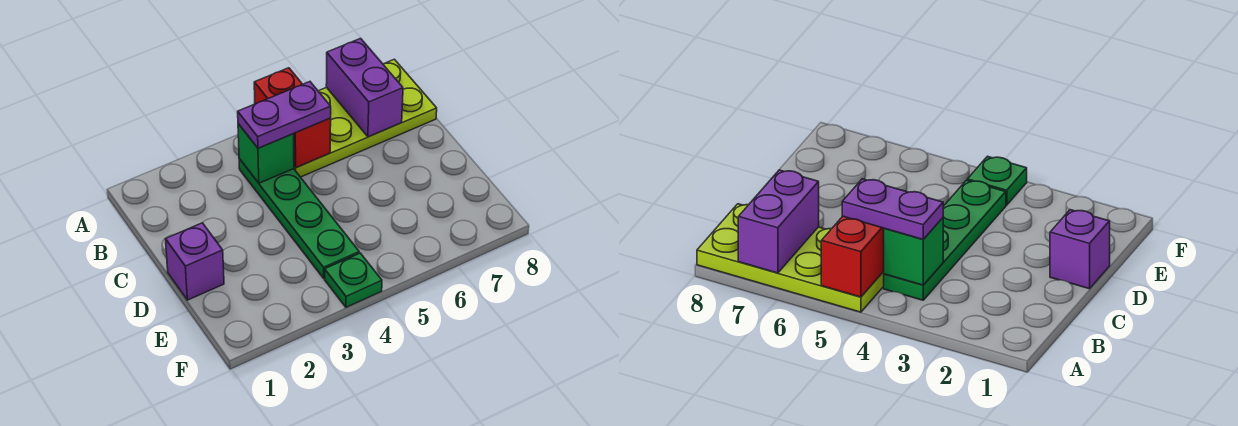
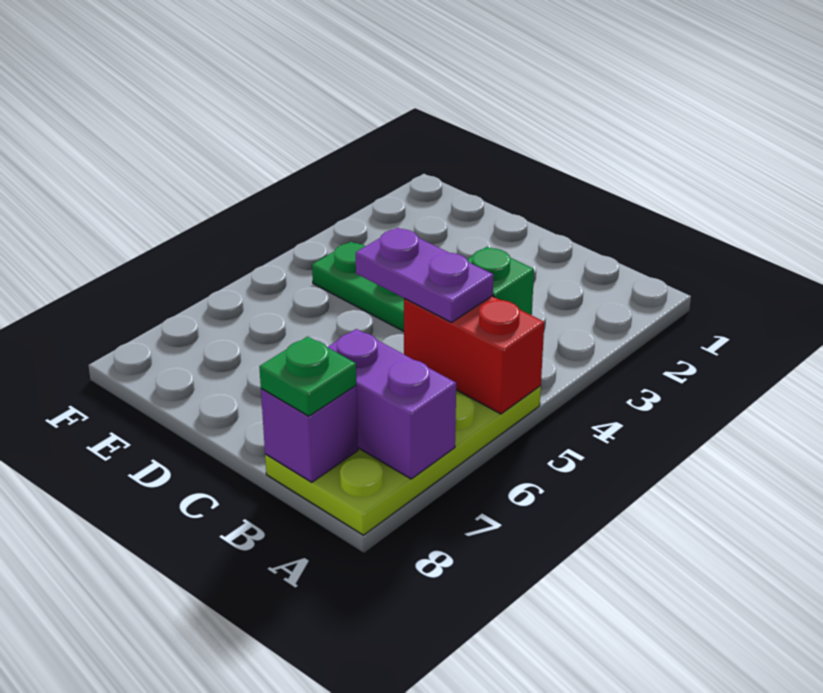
purple 1x2 plate [238,82,331,148] -> purple 1x2 plate turned to [356,228,493,322]
purple 1x1 brick [166,223,224,300] -> purple 1x1 brick moved to [261,386,358,482]
green 1x1 plate [325,253,382,307] -> green 1x1 plate moved to [259,337,356,416]

